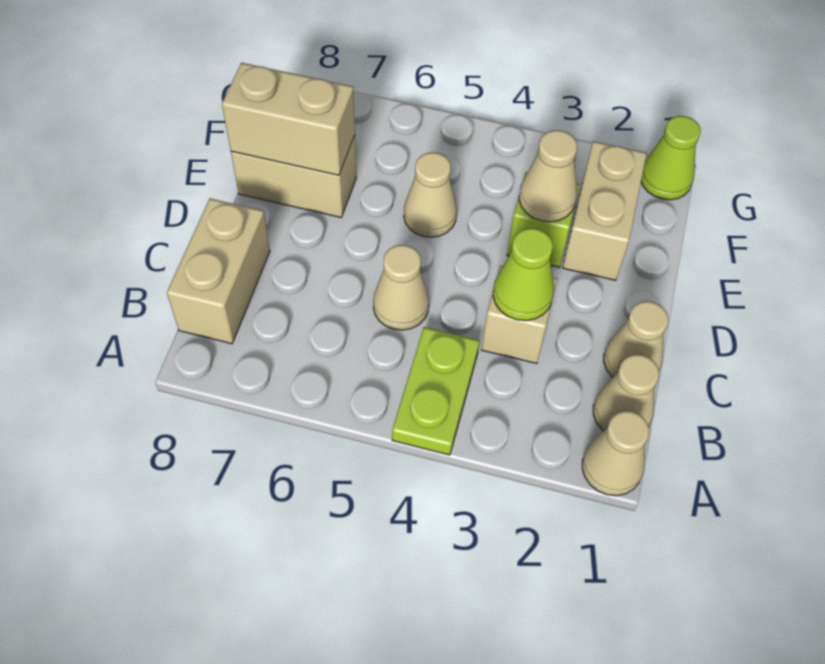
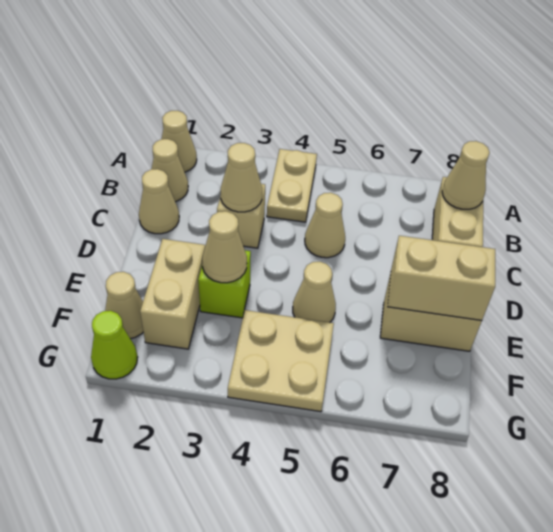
lime 1x2 plate [392,327,479,455] -> tan 1x2 plate [267,149,317,222]
none -> tan 1x1 cone [442,141,490,209]
lime 1x1 cone [493,228,554,321] -> tan 1x1 cone [221,143,262,212]
none -> tan 1x1 cone [105,272,143,339]
none -> tan 2x2 plate [228,310,334,412]

